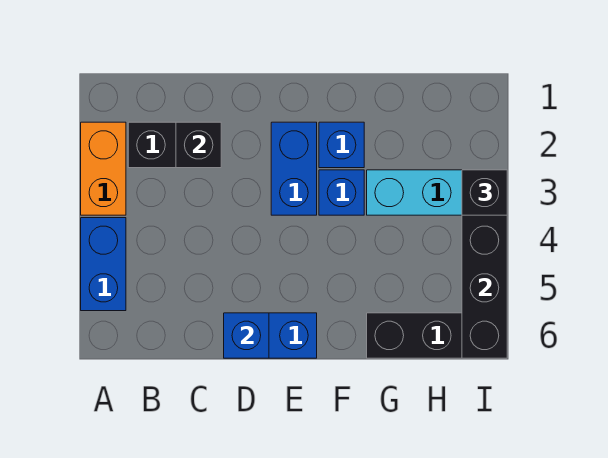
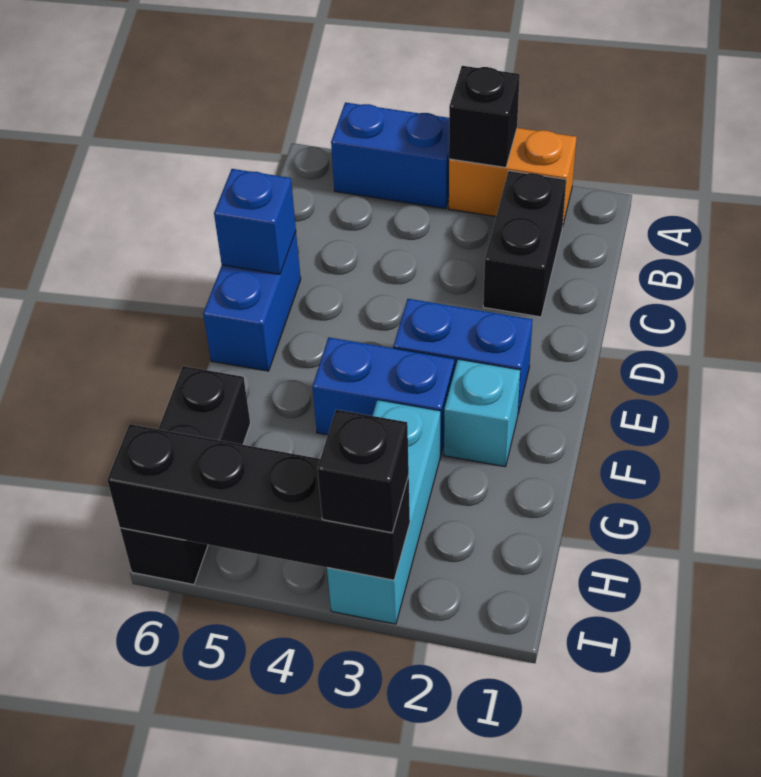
black 1x1 brick [176,122,221,168] -> black 1x1 brick moved to [449,66,520,168]
blue 1x1 brick [319,122,364,168] -> cyan 1x1 brick [444,359,520,467]
blue 1x1 brick [319,170,364,215] -> blue 1x2 brick [312,337,455,455]

